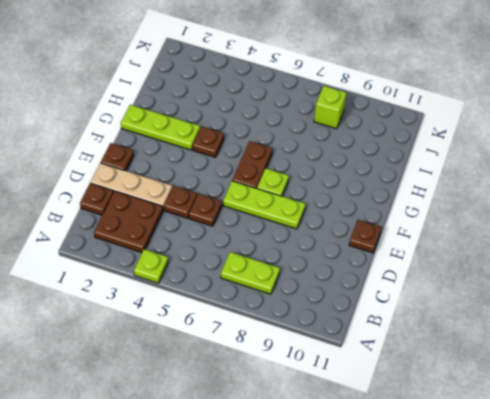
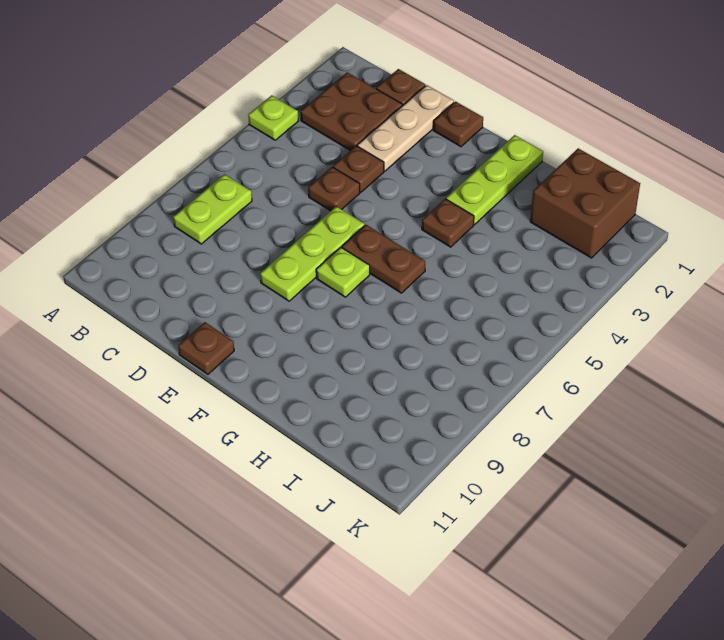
none -> brown 2x2 brick [530,148,640,258]
lime 1x1 brick [314,86,346,129] -> none

